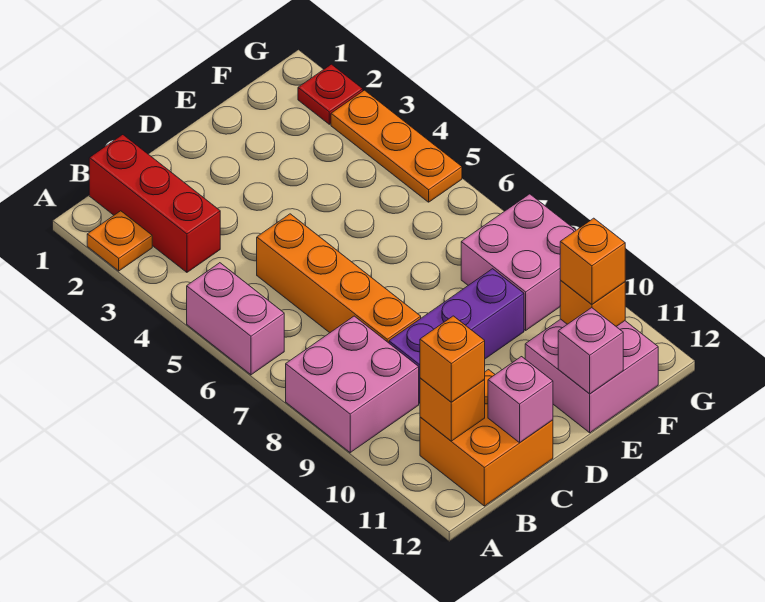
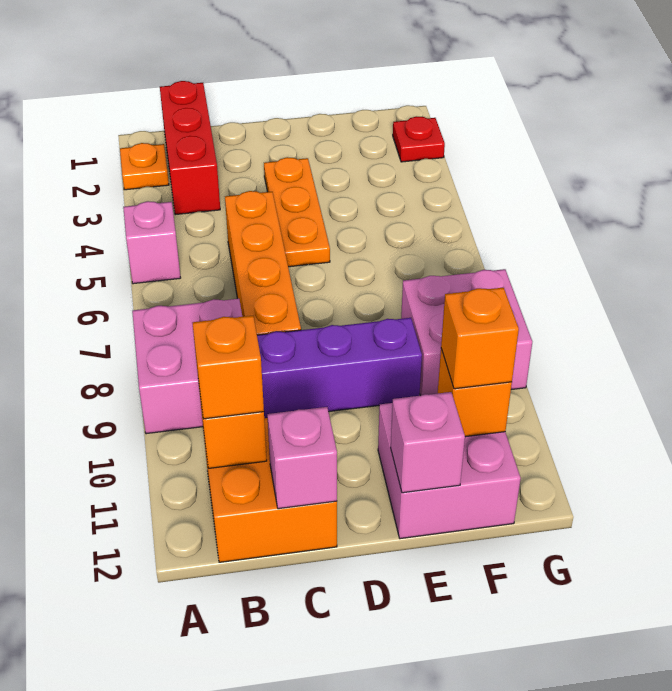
pink 1x2 brick [187,263,284,375] -> pink 1x1 brick [123,201,181,284]
orange 1x3 plate [331,90,462,202] -> orange 1x3 plate moved to [264,157,330,267]

